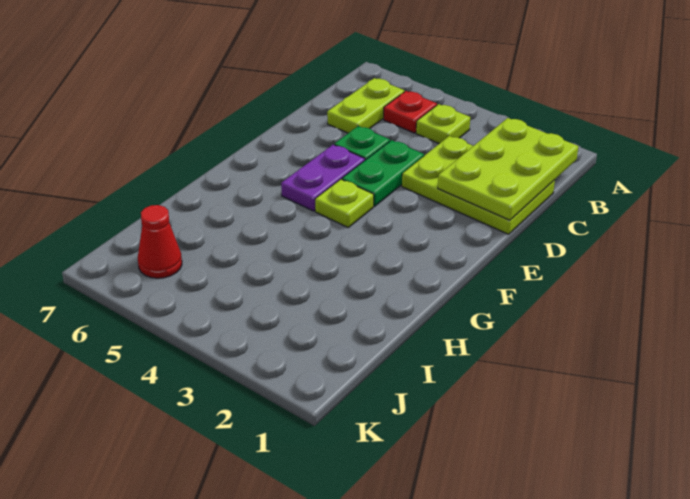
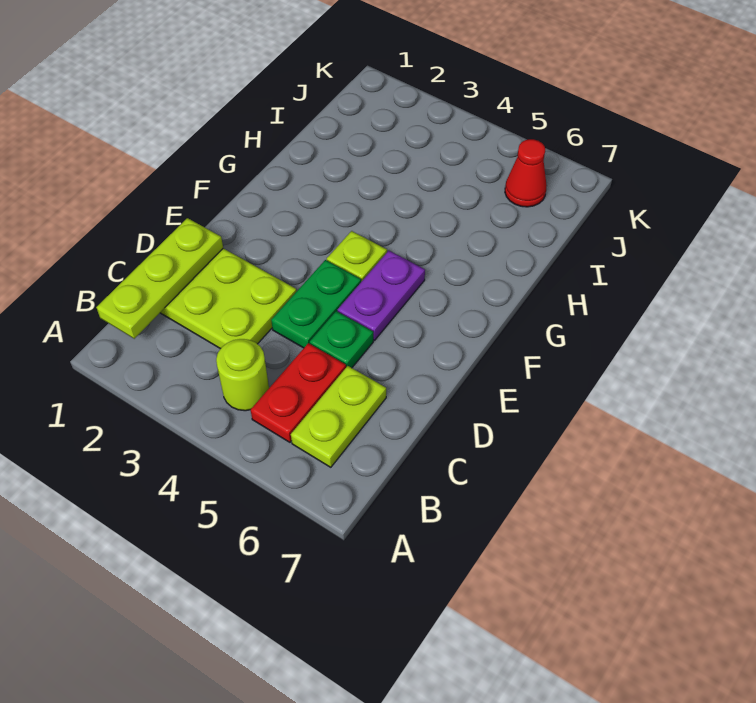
lime 2x3 plate [438,118,578,220] -> lime 1x3 plate [96,218,223,339]
lime 1x1 plate [416,104,470,144] -> lime 1x1 round brick [216,339,269,411]
red 1x1 plate [384,91,437,133] -> red 1x2 plate [251,343,346,442]

